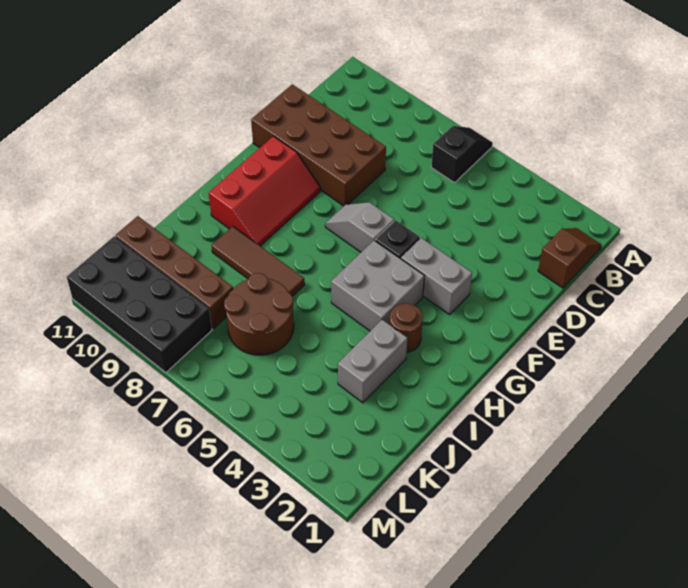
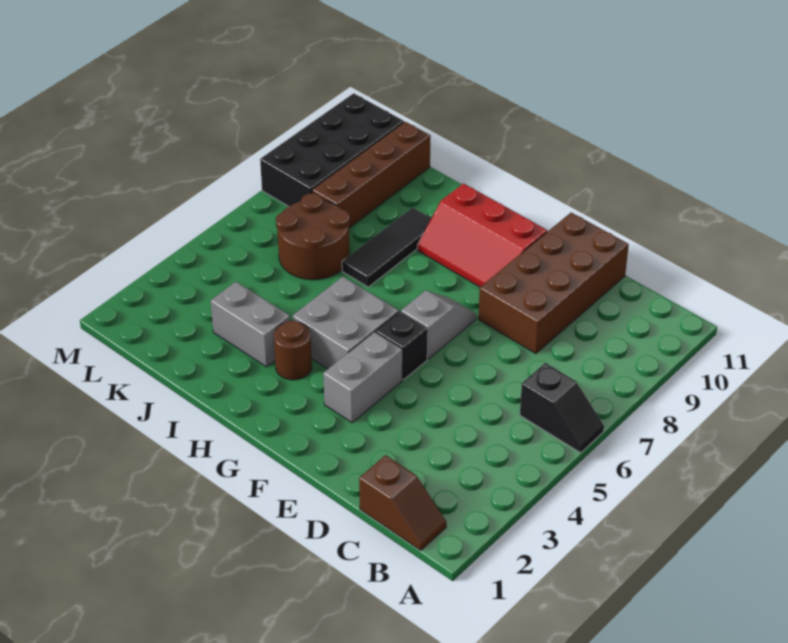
brown 1x3 tile [211,226,304,296] -> black 1x3 tile [342,207,431,287]

